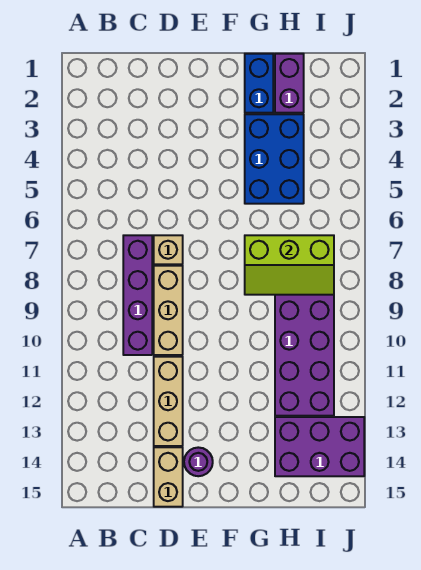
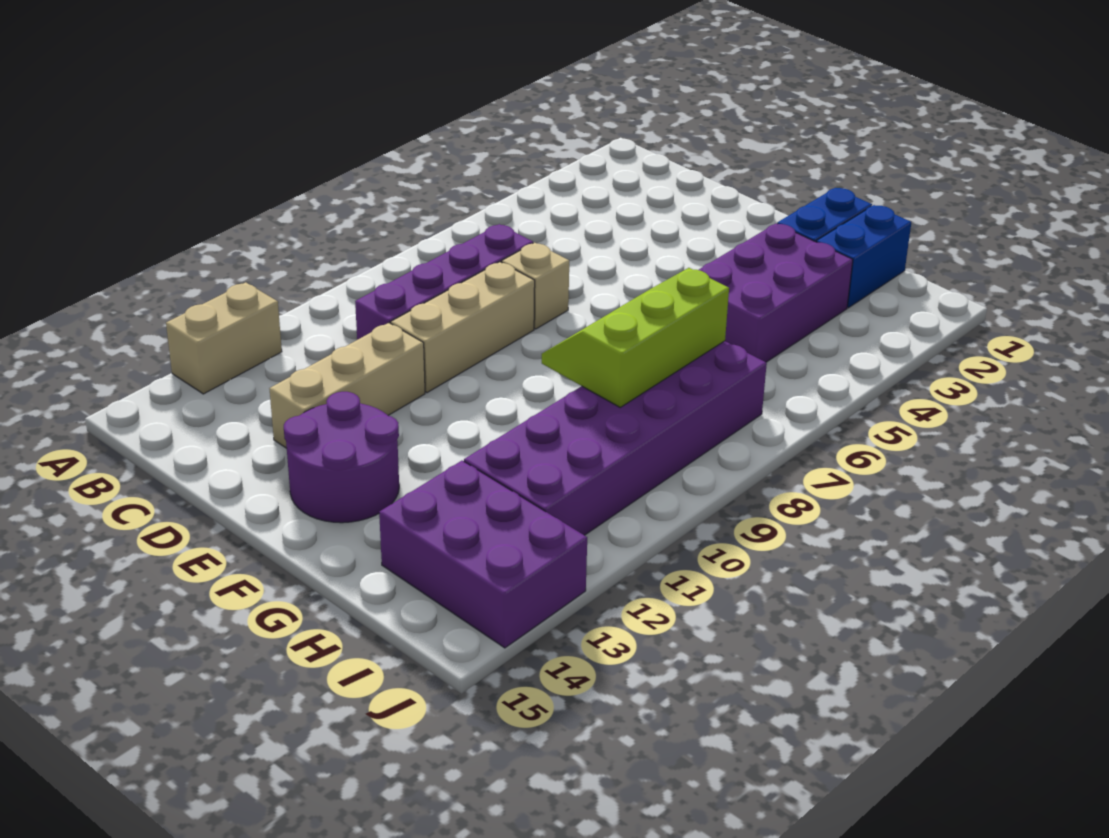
tan 1x2 brick [154,447,183,507] -> tan 1x2 brick moved to [166,282,282,394]
purple 1x1 round brick [184,447,213,476] -> purple 2x2 round brick [284,392,399,523]
blue 2x3 brick [245,114,304,204] -> purple 2x3 brick [699,223,853,362]
lime 2x3 slope [245,235,334,295] -> lime 2x3 slope turned to [542,268,729,407]
purple 1x2 brick [275,54,304,113] -> blue 1x2 brick [816,205,911,308]

